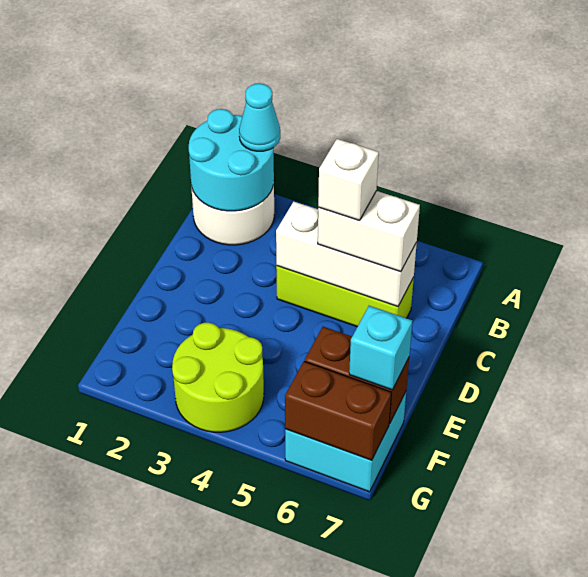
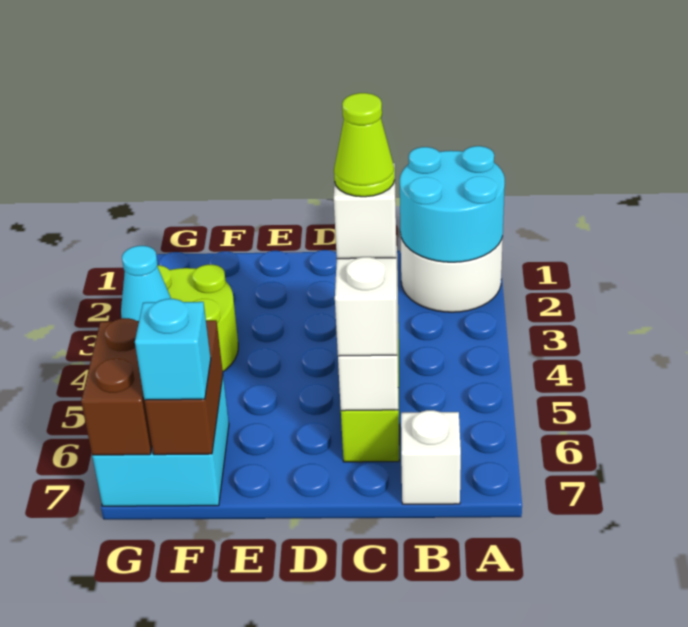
cyan 1x1 cone [239,83,280,151] -> cyan 1x1 cone moved to [121,246,171,321]
none -> white 1x1 brick [401,410,461,504]
none -> lime 1x1 cone [334,93,395,197]

